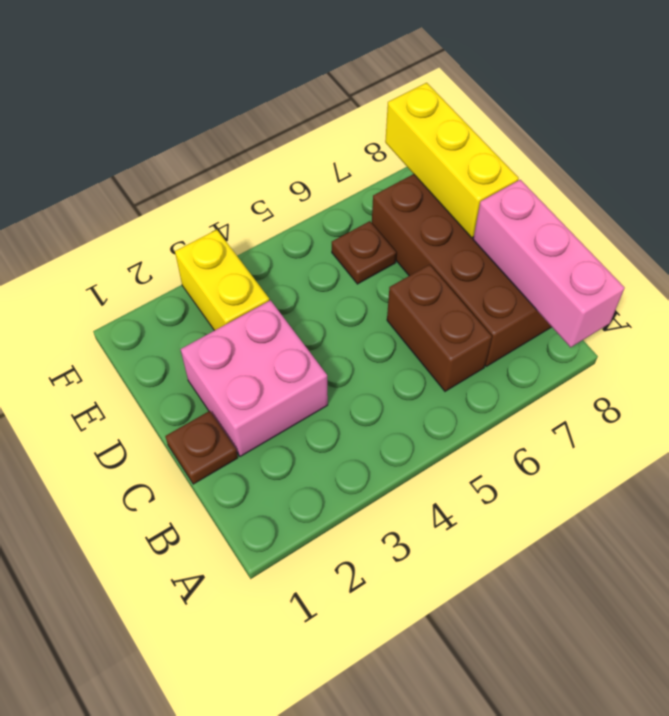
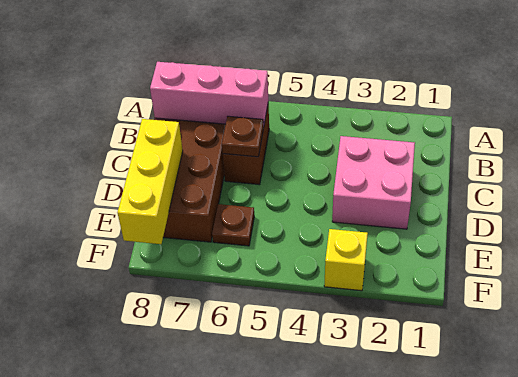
pink 1x3 brick [473,180,625,347] -> pink 1x3 brick turned to [150,62,268,127]
brown 1x1 plate [165,411,238,484] -> brown 1x1 plate moved to [222,116,264,157]
yellow 1x2 brick [175,230,269,331] -> yellow 1x1 brick [324,229,368,291]

